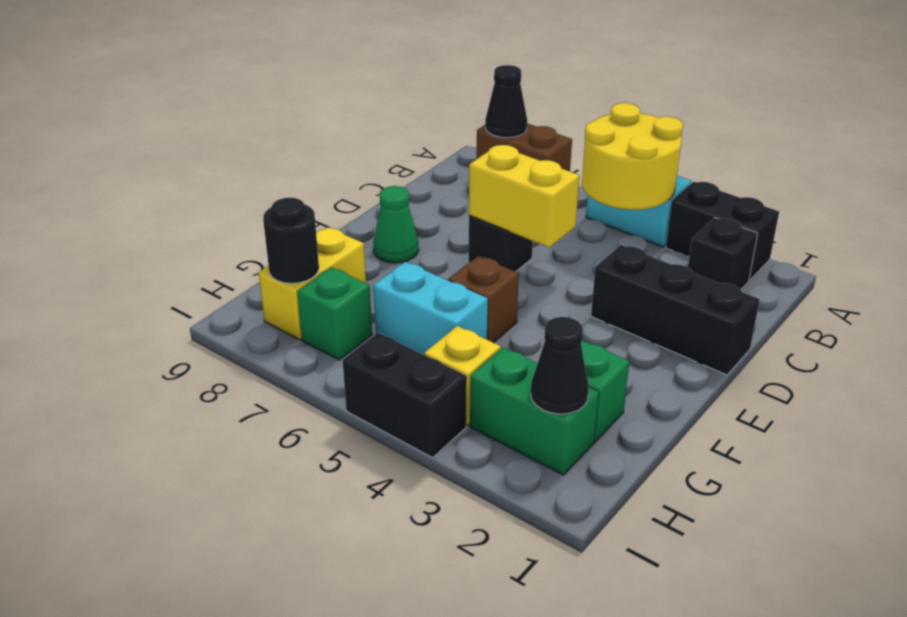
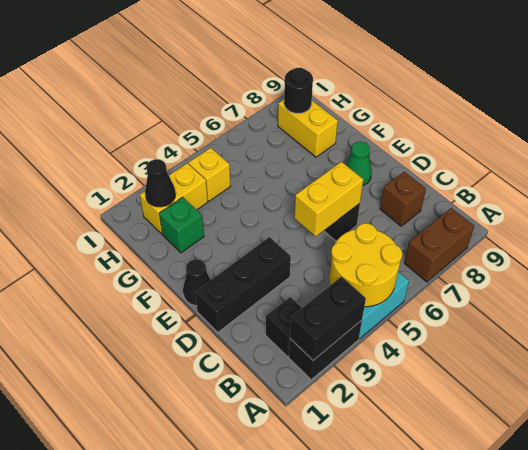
black 1x1 cone [485,65,527,138] -> black 1x1 cone moved to [183,259,210,306]
brown 1x1 brick [448,256,519,343] -> brown 1x1 brick moved to [380,172,426,226]
cyan 1x2 brick [373,262,488,355] -> none
green 1x2 brick [470,347,599,475] -> yellow 1x2 brick [140,163,208,234]
green 1x1 brick [297,268,372,360] -> none
black 1x2 brick [343,333,467,458] -> black 1x2 brick moved to [290,277,366,360]

